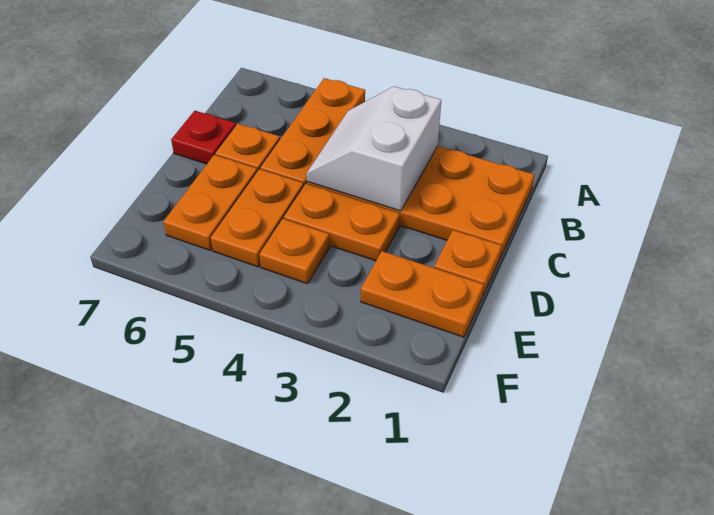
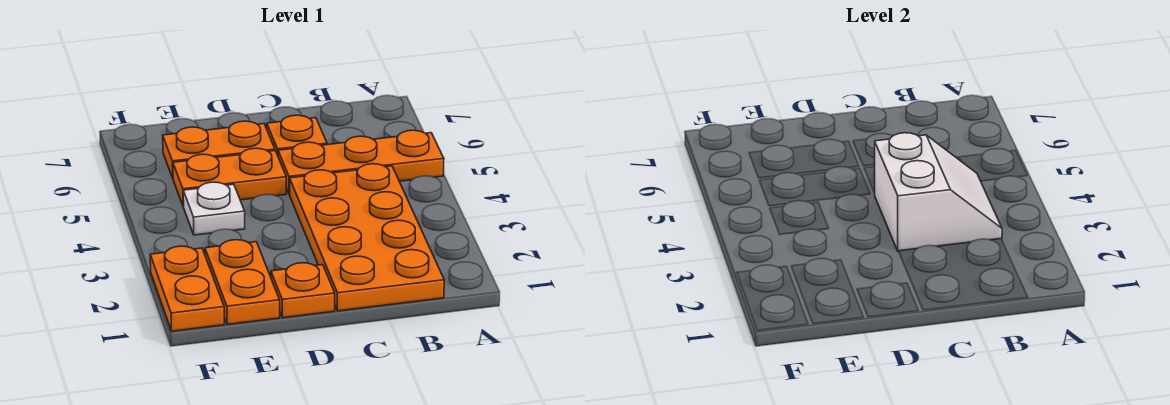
white 2x2 slope [306,86,441,211] -> white 2x2 slope turned to [874,133,1002,251]
red 1x1 plate [171,111,236,164] -> none
orange 1x2 plate [284,184,400,261] -> orange 1x2 plate moved to [150,246,224,331]
orange 1x1 plate [259,219,330,284] -> white 1x1 plate [183,182,245,235]

